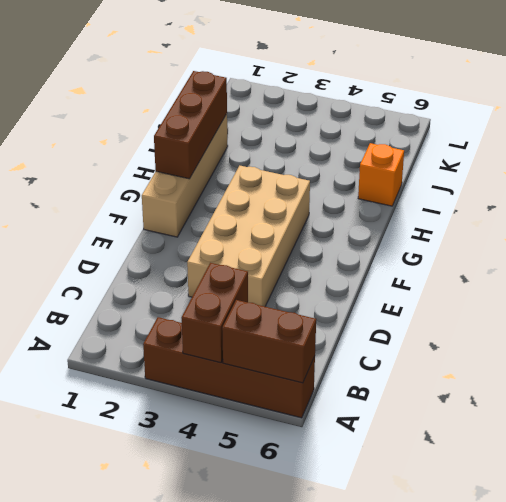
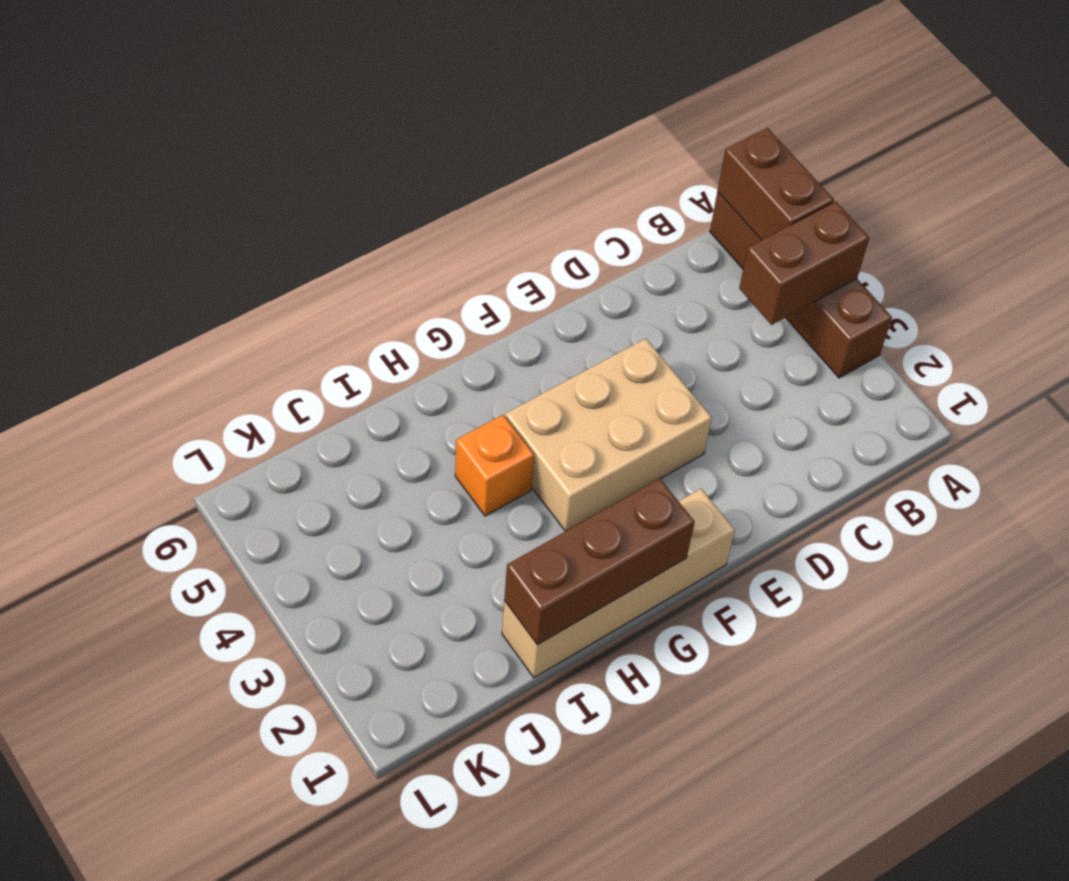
tan 2x4 brick [187,166,310,307] -> tan 2x3 brick [505,339,712,531]
orange 1x1 brick [358,143,404,206] -> orange 1x1 brick moved to [455,415,534,516]

